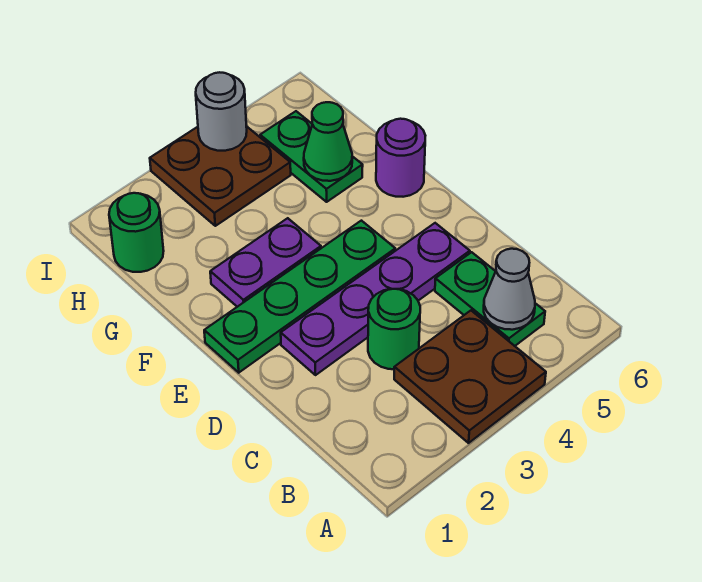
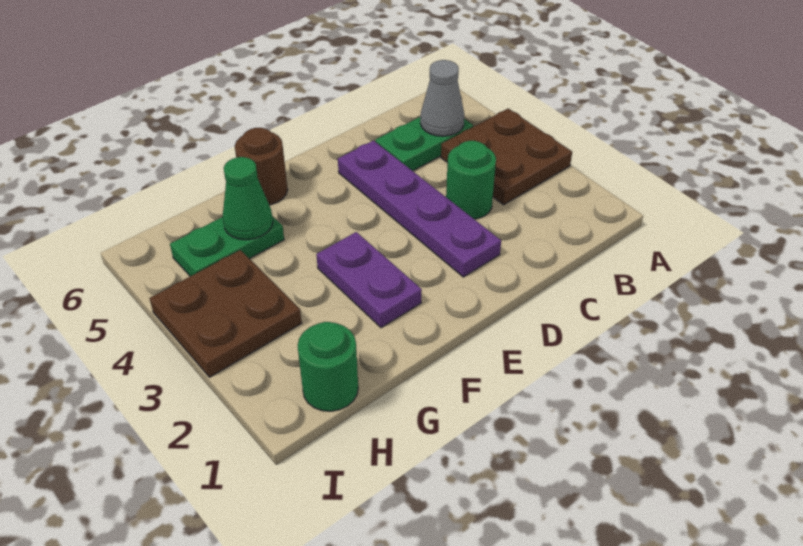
green 1x4 plate [204,221,395,373] -> none
purple 1x1 round brick [376,119,425,197] -> brown 1x1 round brick [235,128,288,205]
grey 1x1 round brick [196,72,247,151] -> none

